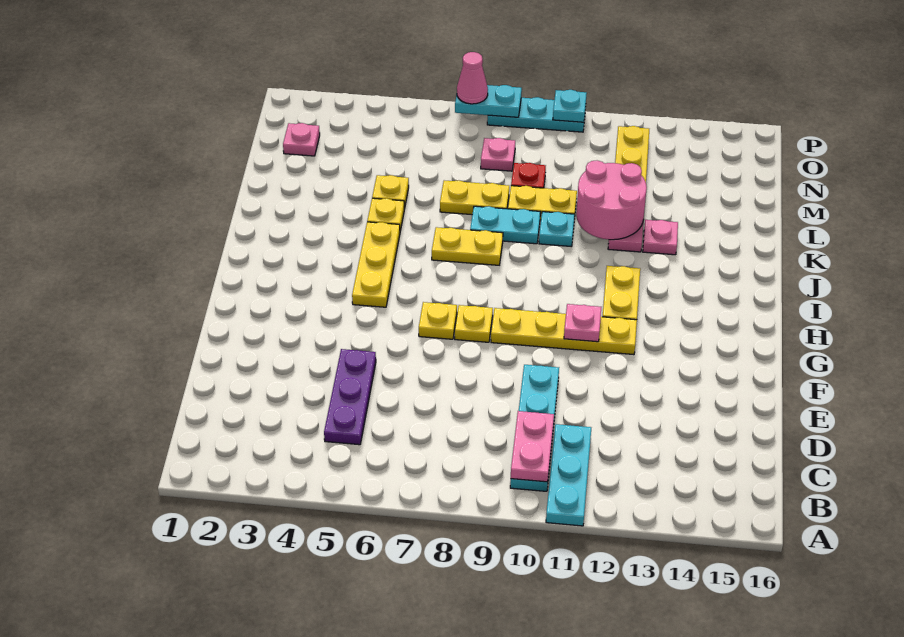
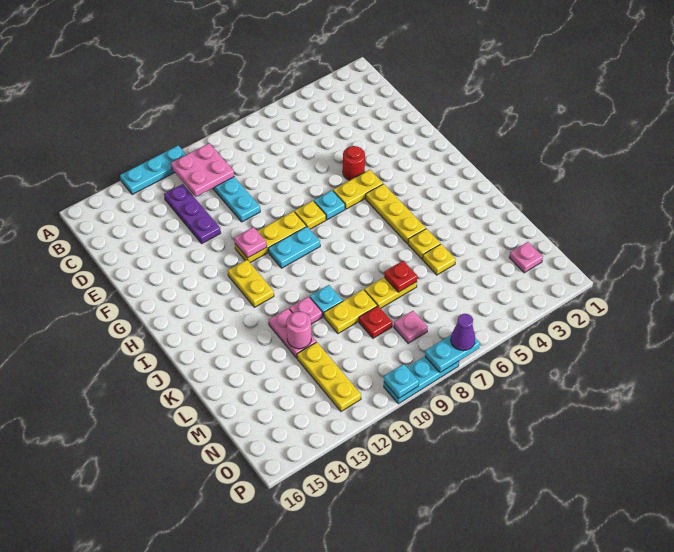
cyan 1x3 plate [546,424,591,526] -> cyan 1x3 plate turned to [120,145,186,195]
pink 1x2 plate [511,411,554,482] -> pink 2x2 plate [171,143,234,197]
purple 1x3 plate [324,349,376,445] -> purple 1x3 plate moved to [164,184,221,243]
none -> red 1x1 round brick [343,146,365,180]
yellow 1x1 plate [419,302,457,339] -> cyan 1x1 plate [314,190,345,220]
yellow 1x4 plate [491,308,637,355] -> yellow 1x3 plate [235,211,306,262]
yellow 1x2 plate [432,227,503,265] -> yellow 1x2 plate moved to [333,170,383,209]
cyan 1x2 plate [470,206,540,244] -> cyan 1x2 plate moved to [268,226,320,268]
pink 2x2 round brick [576,161,647,240] -> pink 1x1 round brick [286,312,311,349]
pink 1x1 plate [643,220,678,255] -> pink 1x1 plate moved to [289,297,322,324]
none -> red 1x1 plate [384,261,417,292]
pink 1x1 cone [457,52,488,104] -> purple 1x1 cone [451,314,475,351]

